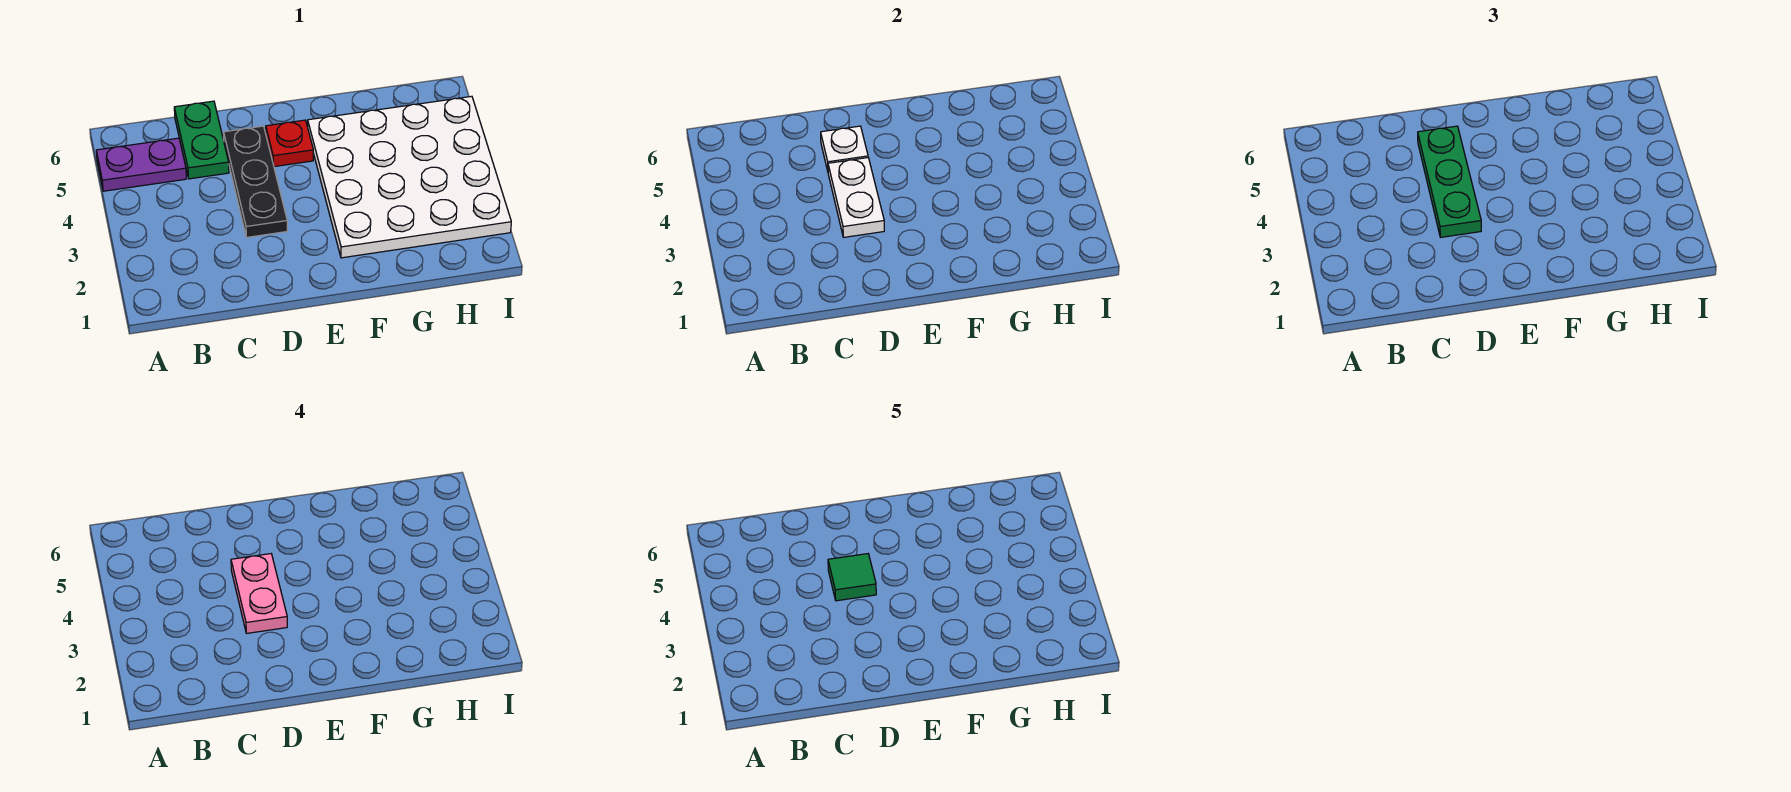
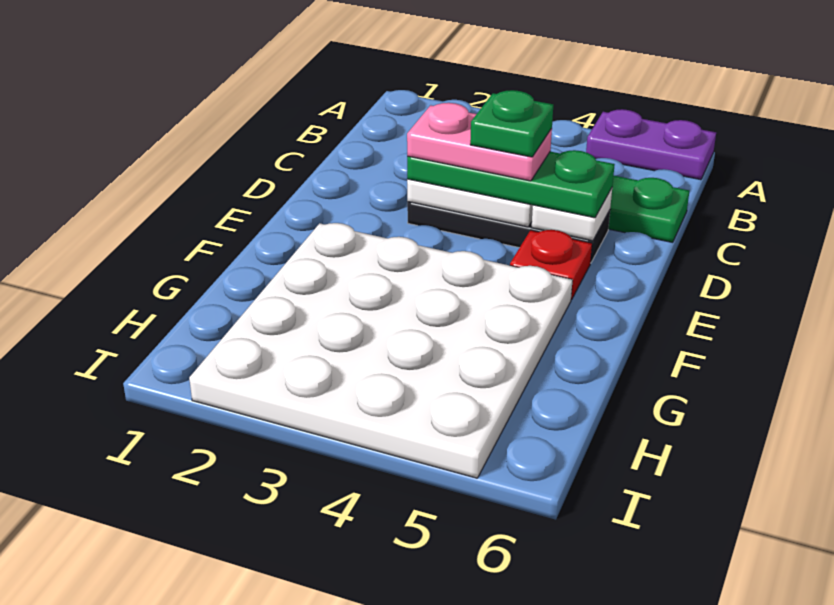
purple 1x2 plate [96,138,186,191] -> purple 1x2 plate turned to [586,109,716,180]
green 1x1 tile [828,554,876,601] -> green 1x1 plate [470,90,553,157]

